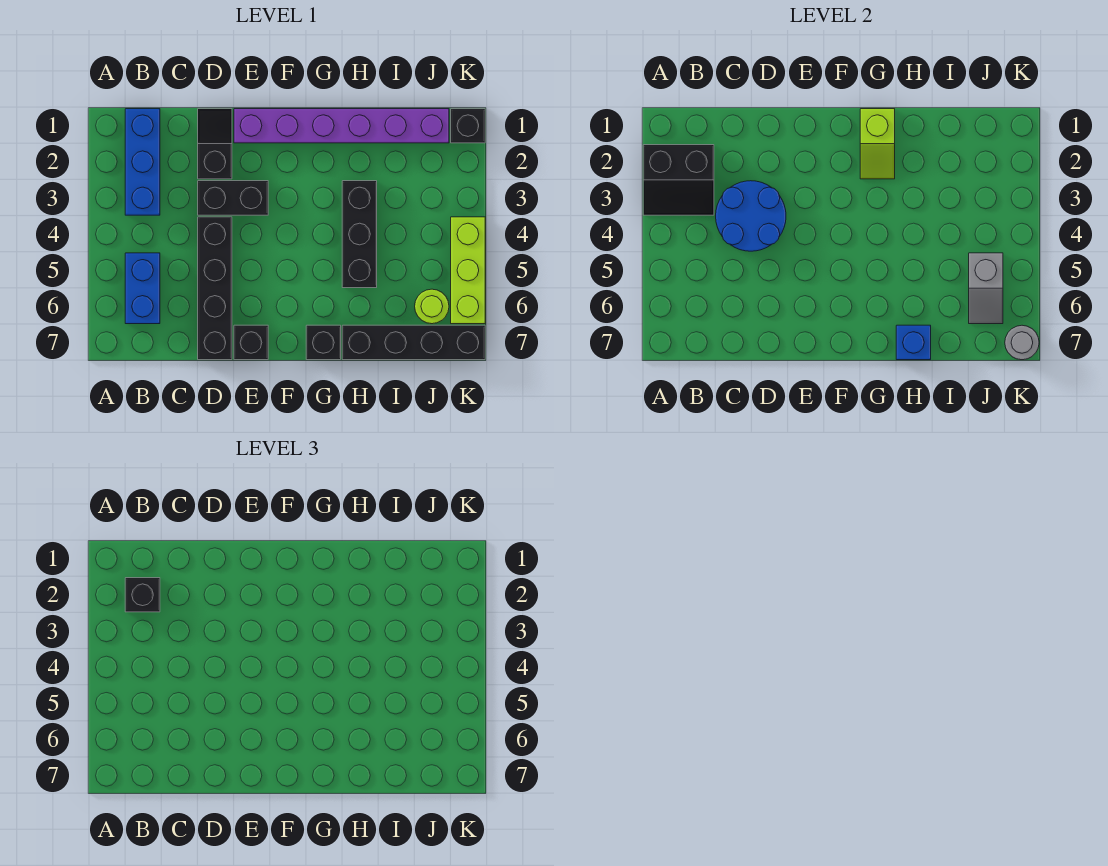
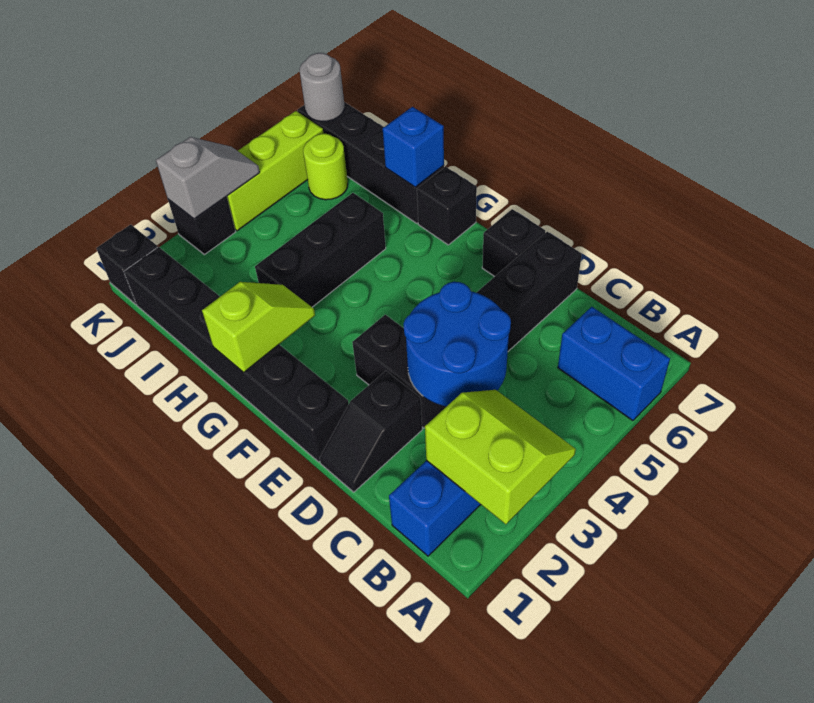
black 2x2 slope [643,145,714,215] -> lime 2x2 slope [425,390,576,524]
black 1x1 brick [125,578,160,612] -> black 1x1 brick moved to [168,196,235,255]
blue 1x2 brick [125,253,160,324] -> blue 1x2 brick turned to [558,307,670,421]
purple 1x6 brick [234,109,449,143] -> black 1x6 brick [124,247,349,462]
grey 1x2 slope [969,253,1003,324] -> grey 1x2 slope moved to [156,137,260,219]

